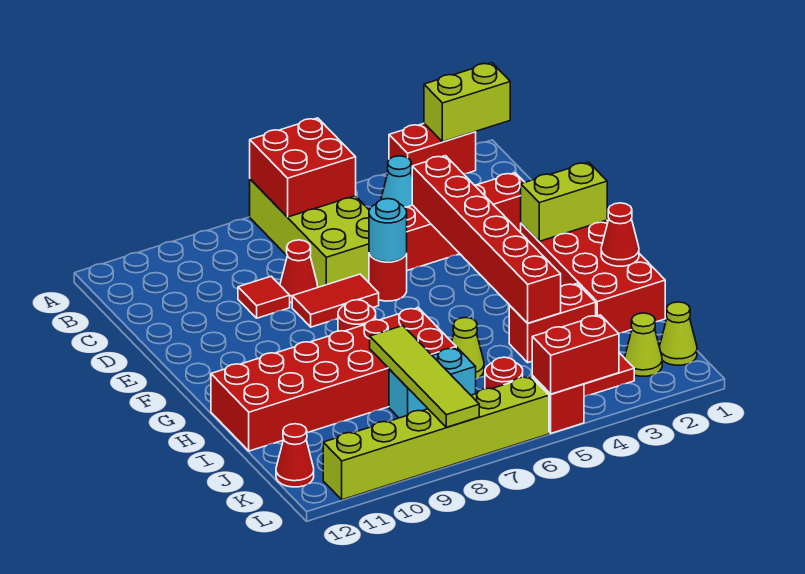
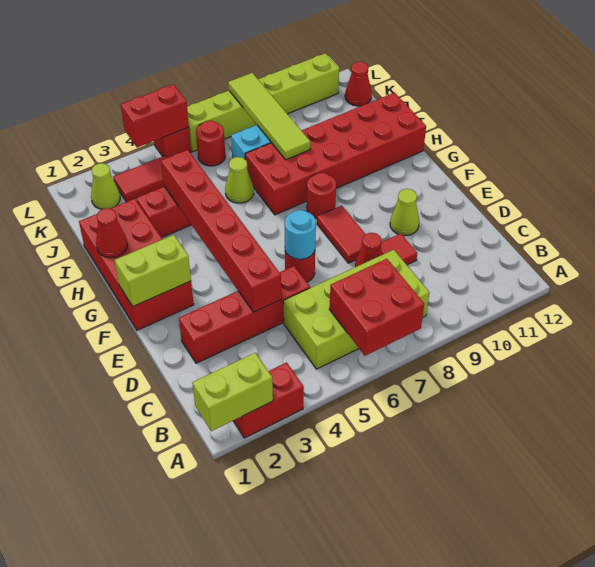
lime 2x4 brick [250,179,369,287] -> lime 2x4 brick turned to [283,250,429,369]
cyan 1x1 cone [381,156,412,207] -> none
red 1x2 tile [292,274,379,327] -> red 1x2 tile turned to [317,206,366,263]
lime 1x1 cone [659,302,697,365] -> lime 1x1 cone moved to [390,189,419,236]

